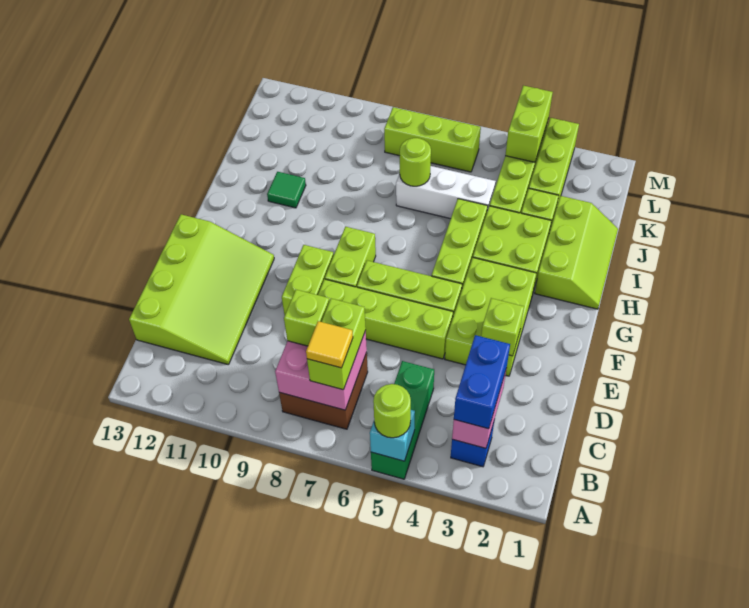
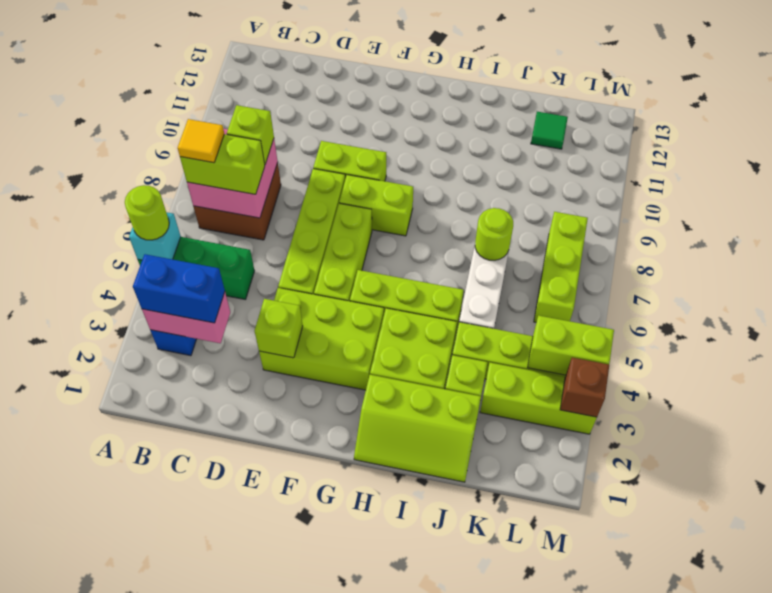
lime 3x4 slope [129,214,274,365] -> none
green 1x1 tile [267,172,306,208] -> green 1x1 tile moved to [531,112,568,149]
none -> brown 1x1 brick [560,358,609,417]

